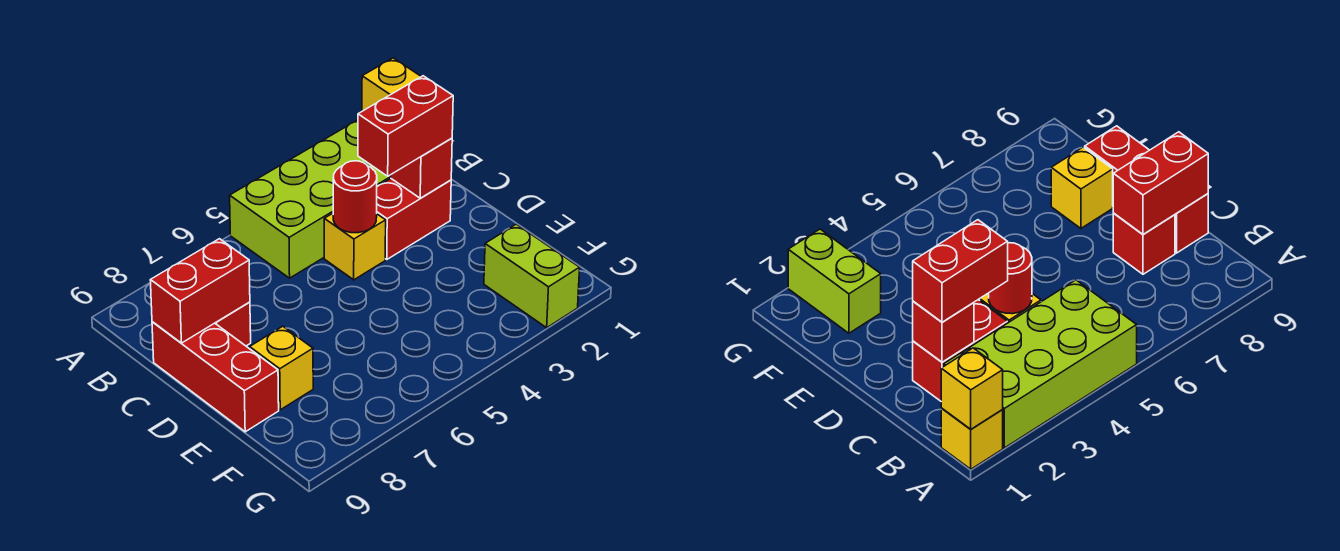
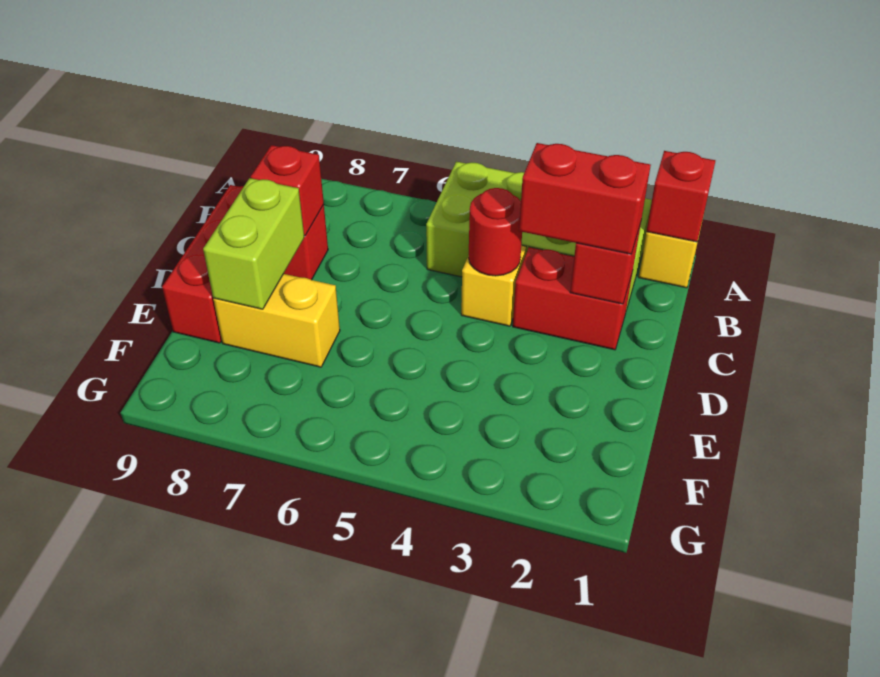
yellow 1x1 brick [362,58,421,111] -> red 1x1 brick [646,151,715,242]
red 1x2 brick [150,239,250,343] -> red 1x1 brick [251,145,324,236]
yellow 1x1 brick [250,326,313,410] -> yellow 1x2 brick [213,274,340,367]
lime 1x2 brick [484,224,580,328] -> lime 1x2 brick moved to [203,178,304,309]

